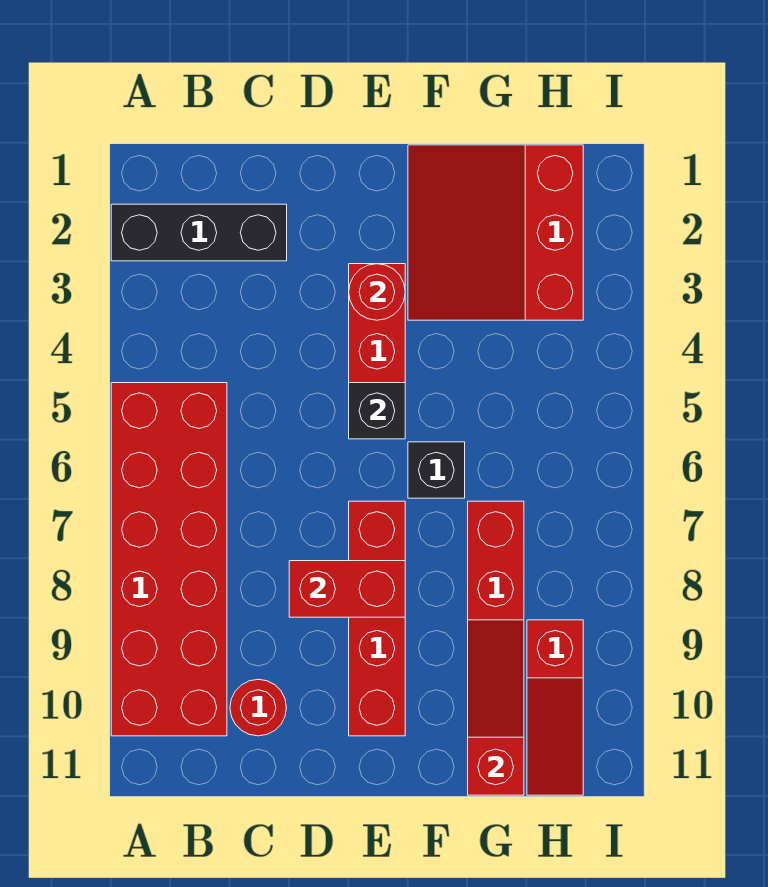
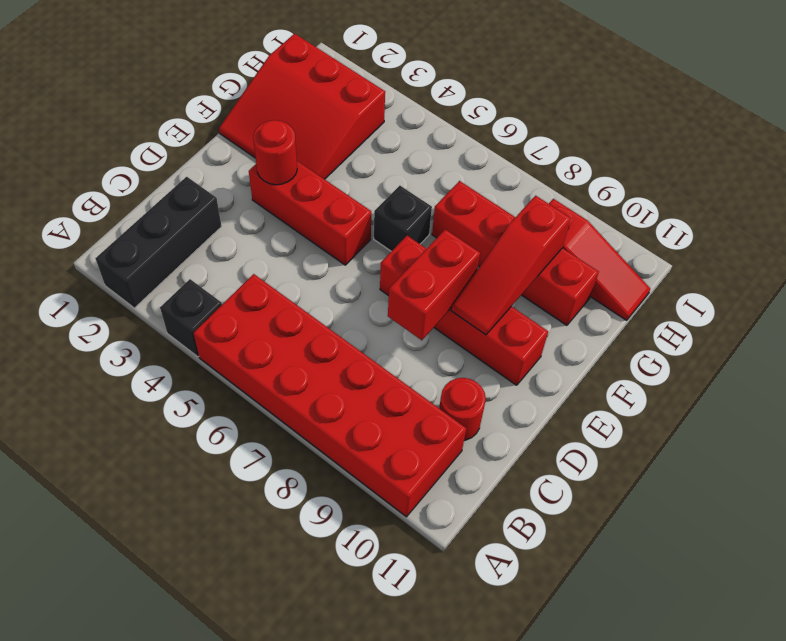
black 1x1 brick [349,383,405,439] -> black 1x1 brick moved to [160,279,222,357]
red 1x3 slope [468,620,524,795] -> red 1x3 slope turned to [451,196,571,335]

